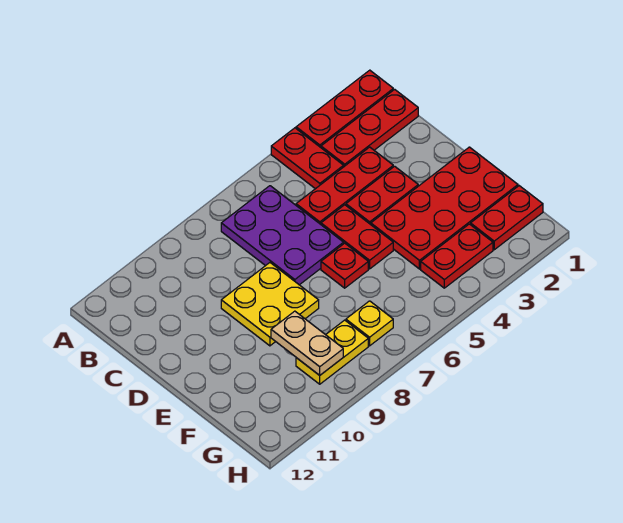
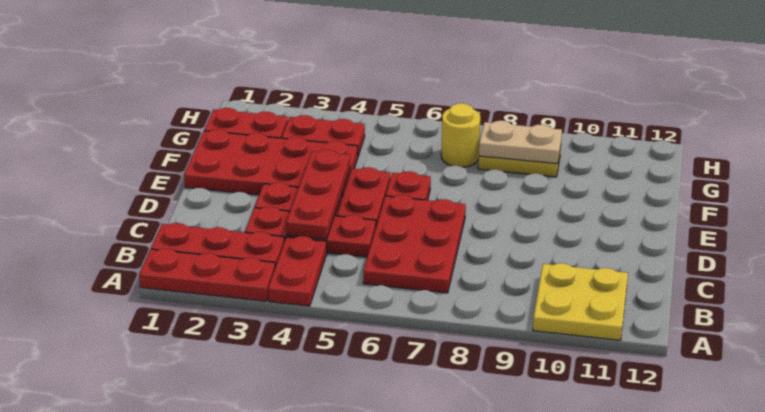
purple 2x3 plate [221,186,344,285] -> red 2x3 plate [363,195,466,293]
none -> red 1x3 plate [286,150,350,239]
yellow 2x2 plate [221,263,319,346] -> yellow 2x2 plate moved to [533,263,628,340]
tan 1x2 plate [271,311,343,375] -> tan 1x2 plate turned to [479,121,562,164]
yellow 1x1 plate [346,301,393,346] -> yellow 1x1 round brick [441,103,480,167]

